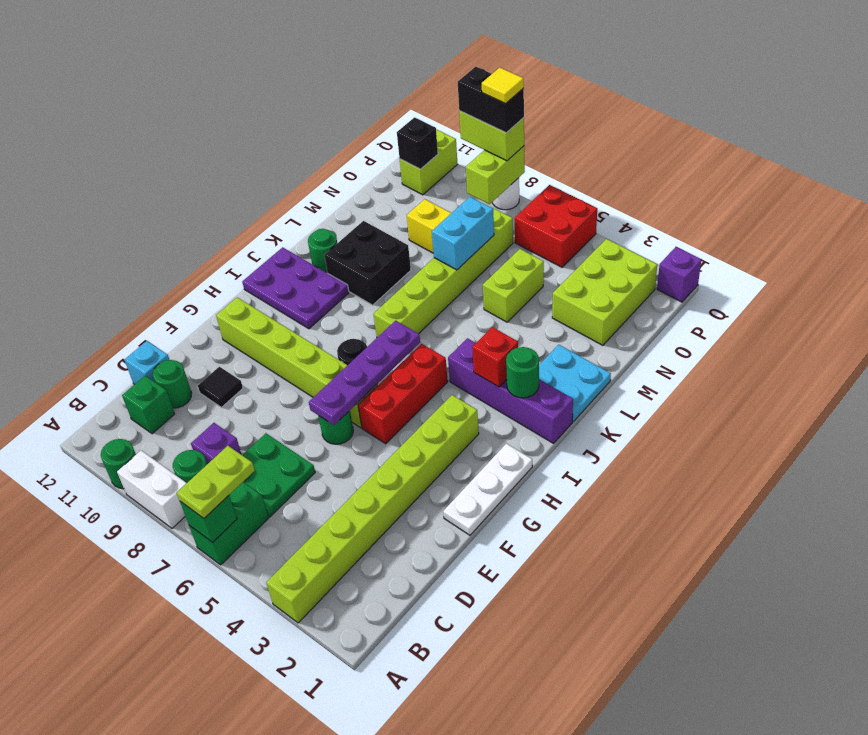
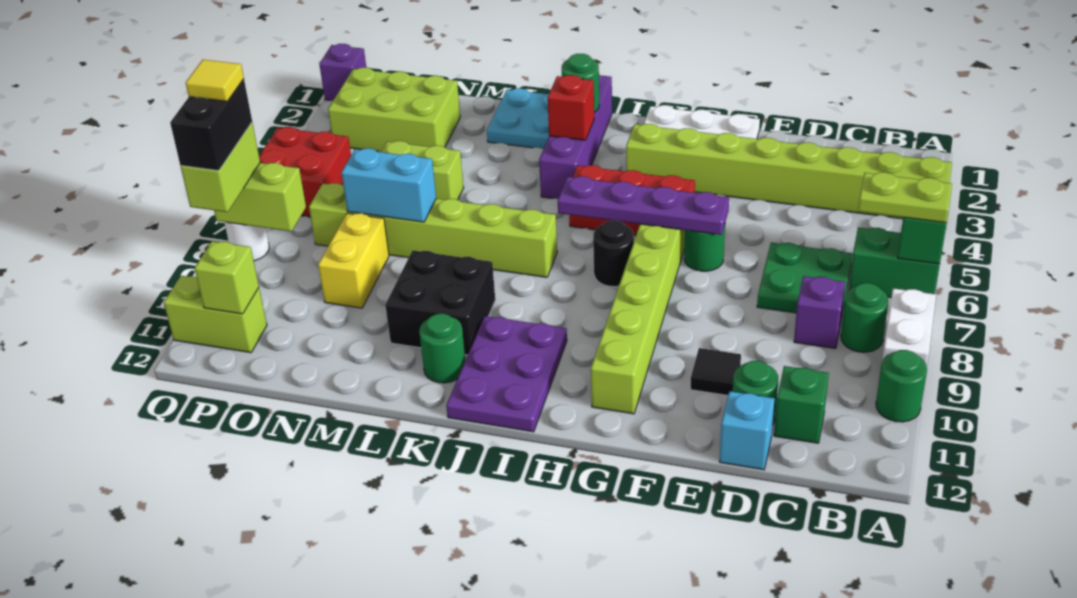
black 1x1 brick [397,117,438,169] -> lime 1x1 brick [194,241,259,314]

